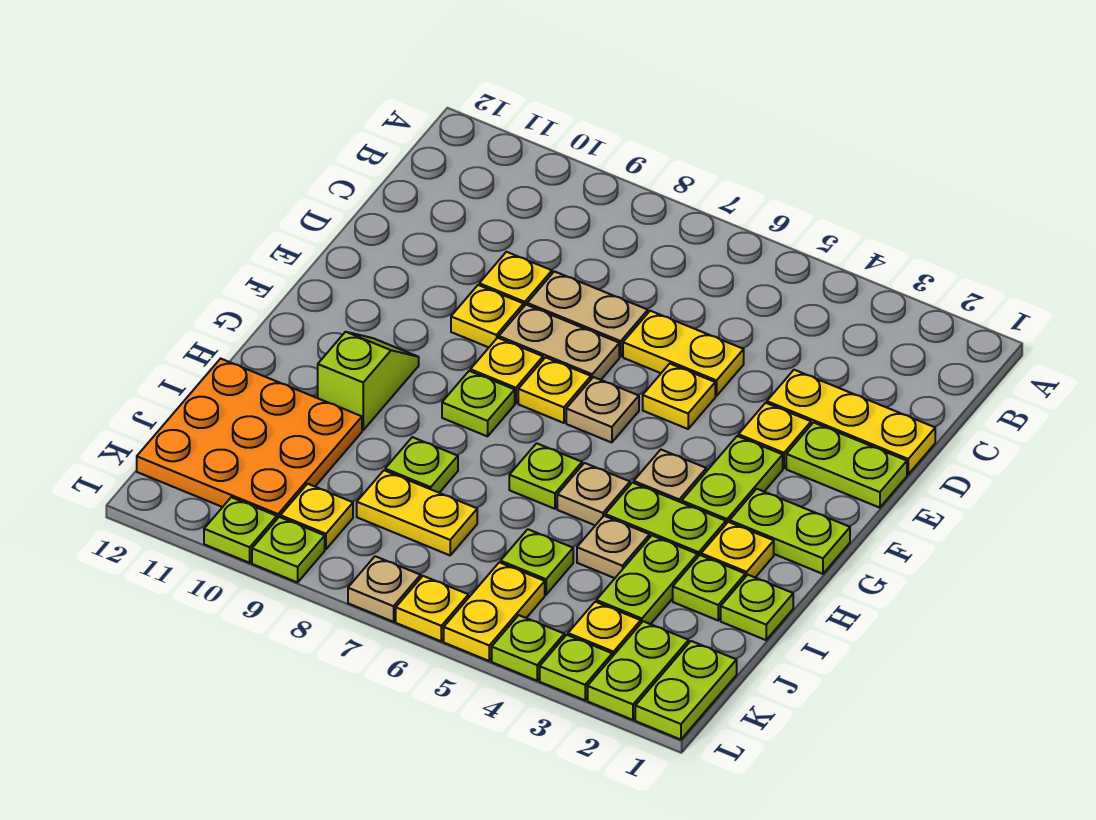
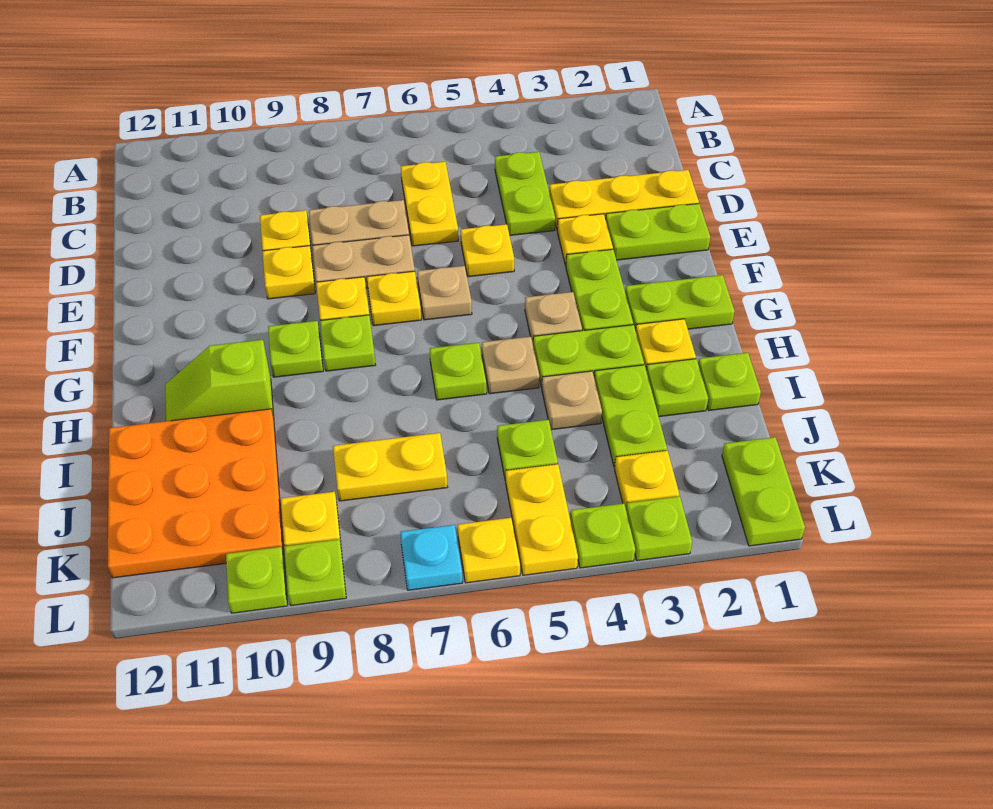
yellow 1x2 plate [623,311,744,396] -> yellow 1x2 plate turned to [401,162,458,246]
lime 1x2 slope [318,332,419,430] -> lime 1x2 slope turned to [165,340,274,421]
lime 1x1 plate [385,437,458,493] -> lime 1x1 plate moved to [268,321,323,377]
lime 1x2 plate [588,621,689,720] -> lime 1x2 plate moved to [495,152,555,236]
tan 1x1 plate [348,556,421,622] -> cyan 1x1 plate [400,525,462,590]

